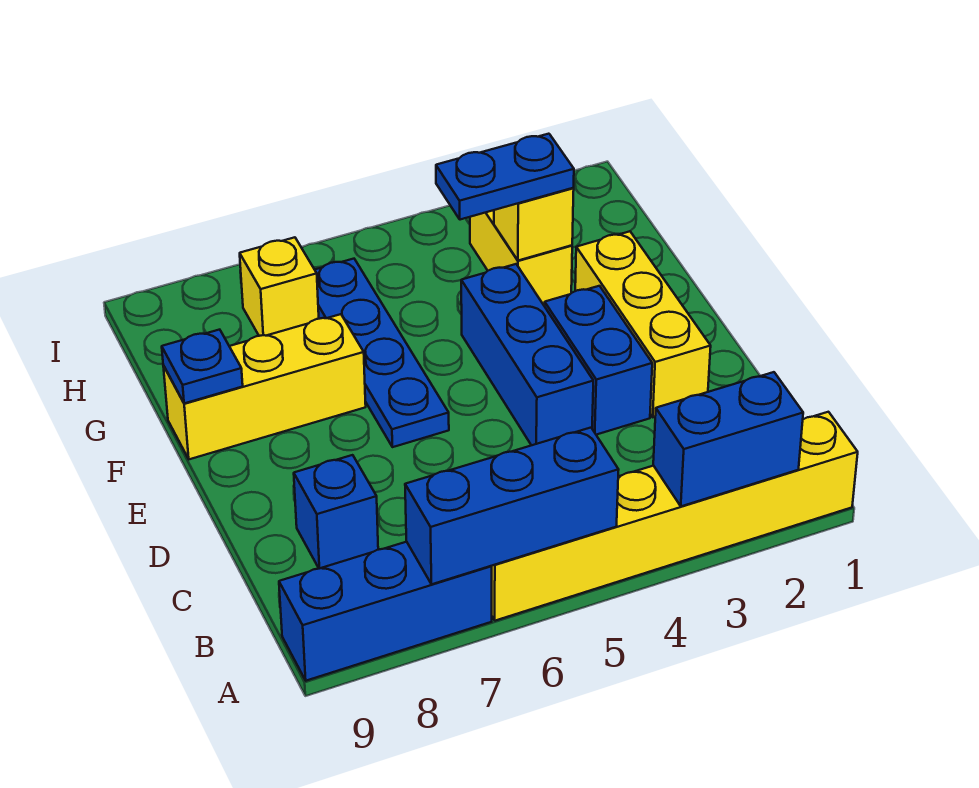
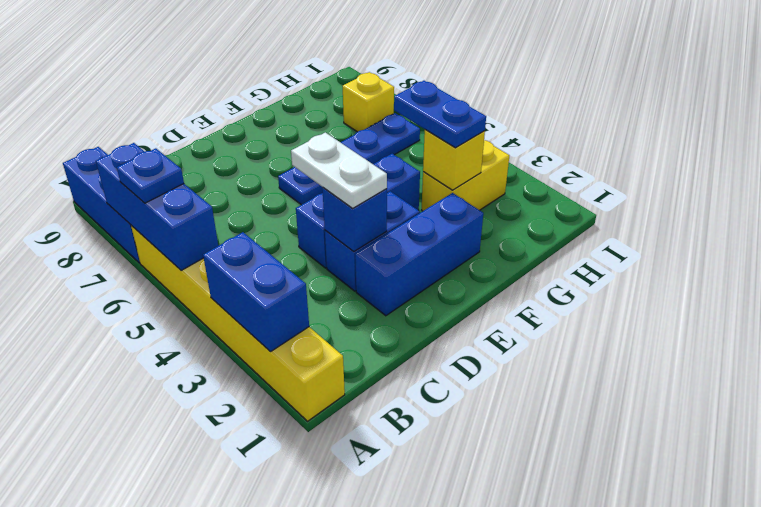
blue 1x1 brick [294,455,378,568] -> blue 1x1 brick moved to [322,188,387,252]
yellow 1x3 brick [575,231,711,417] -> blue 1x3 brick [355,193,483,316]
none -> white 1x2 plate [291,132,387,209]
yellow 1x3 brick [163,314,366,459] -> none
blue 1x1 plate [162,330,243,403] -> blue 1x1 plate moved to [117,148,184,203]

